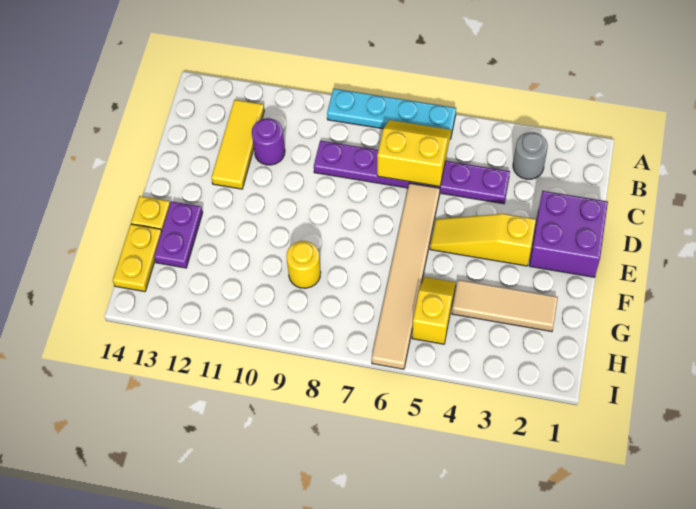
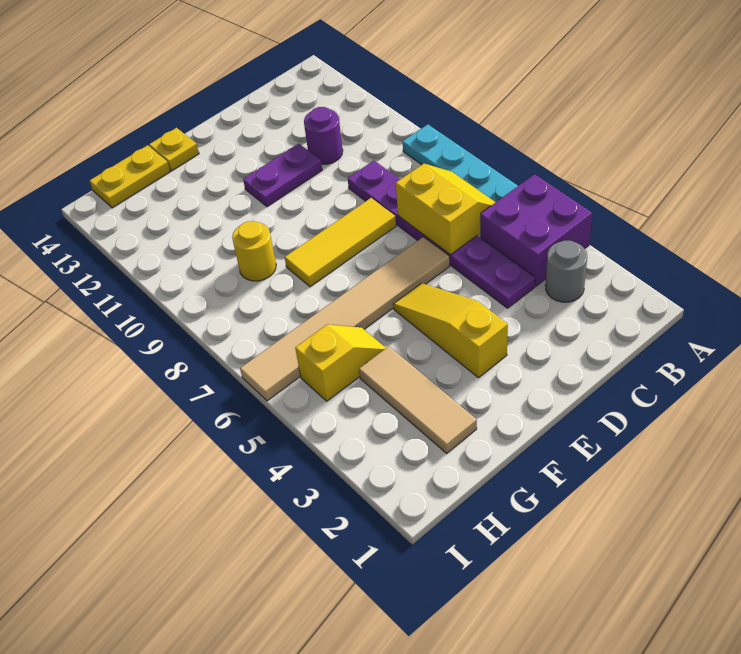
yellow 1x3 tile [211,100,264,189] -> yellow 1x3 tile moved to [285,198,396,287]
purple 2x2 brick [529,191,608,277] -> purple 2x2 brick moved to [480,174,592,286]
purple 1x2 plate [154,201,203,268] -> purple 1x2 plate moved to [243,143,322,207]

